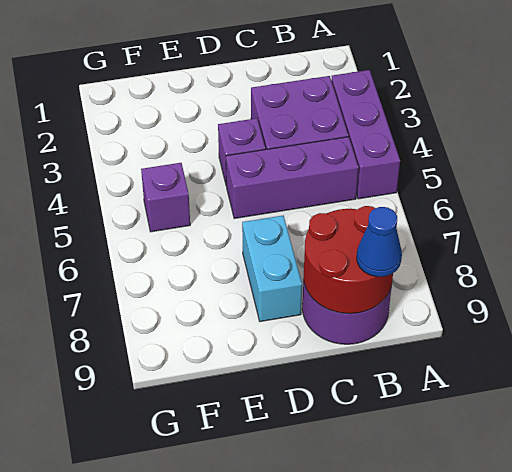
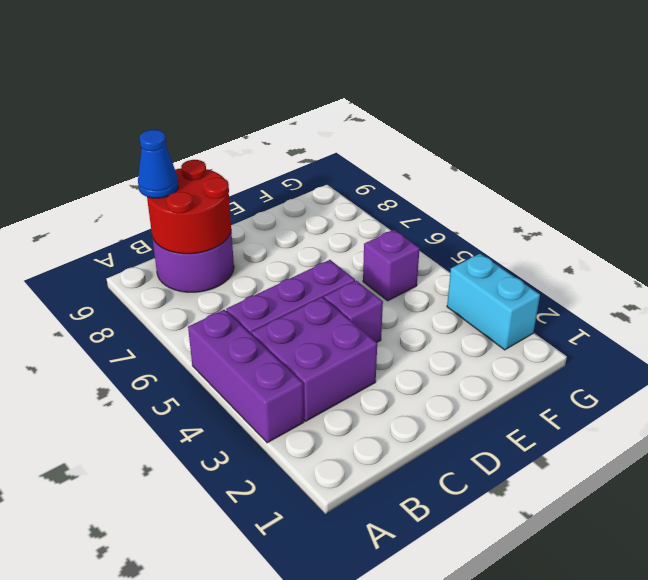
cyan 1x2 brick [242,216,302,322] -> cyan 1x2 brick moved to [447,254,540,350]

